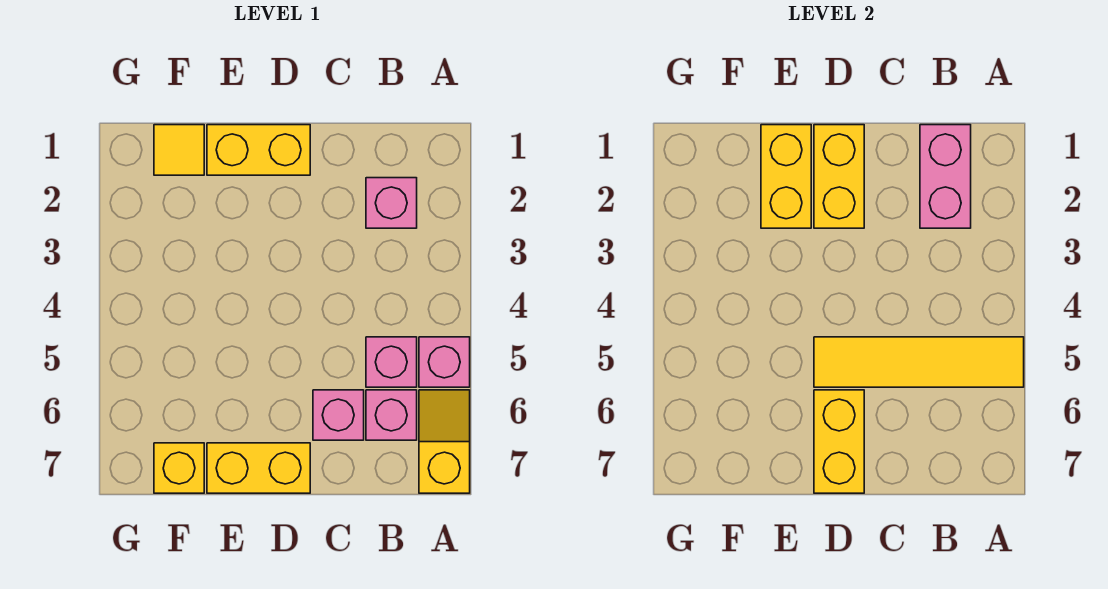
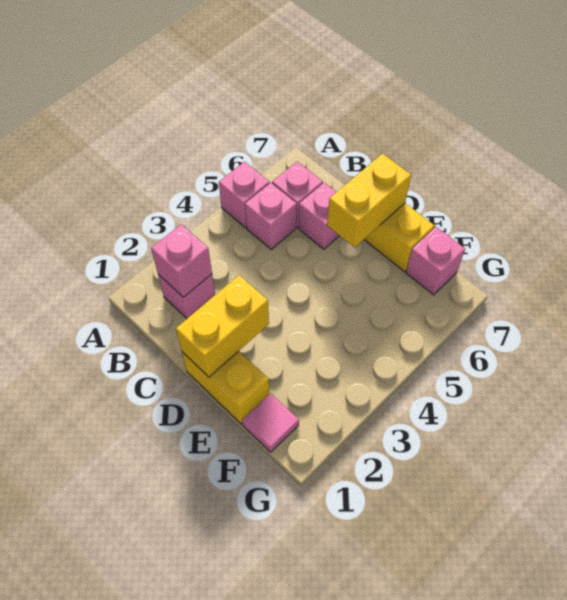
yellow 1x4 tile [814,337,1024,387] -> none
yellow 1x2 slope [419,390,470,493] -> none
pink 1x2 brick [920,125,971,228] -> pink 1x1 brick [151,224,212,297]
yellow 1x2 brick [761,125,811,228] -> none
yellow 1x1 tile [154,125,204,175] -> pink 1x1 tile [242,393,299,452]
yellow 1x1 brick [154,443,204,493] -> pink 1x1 brick [406,227,465,295]

